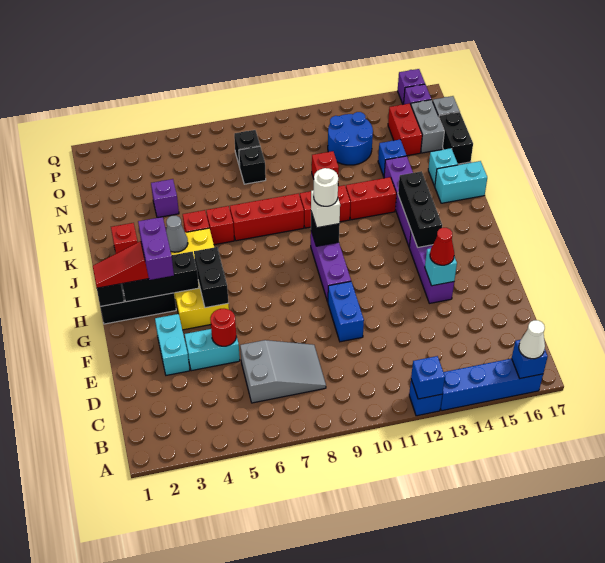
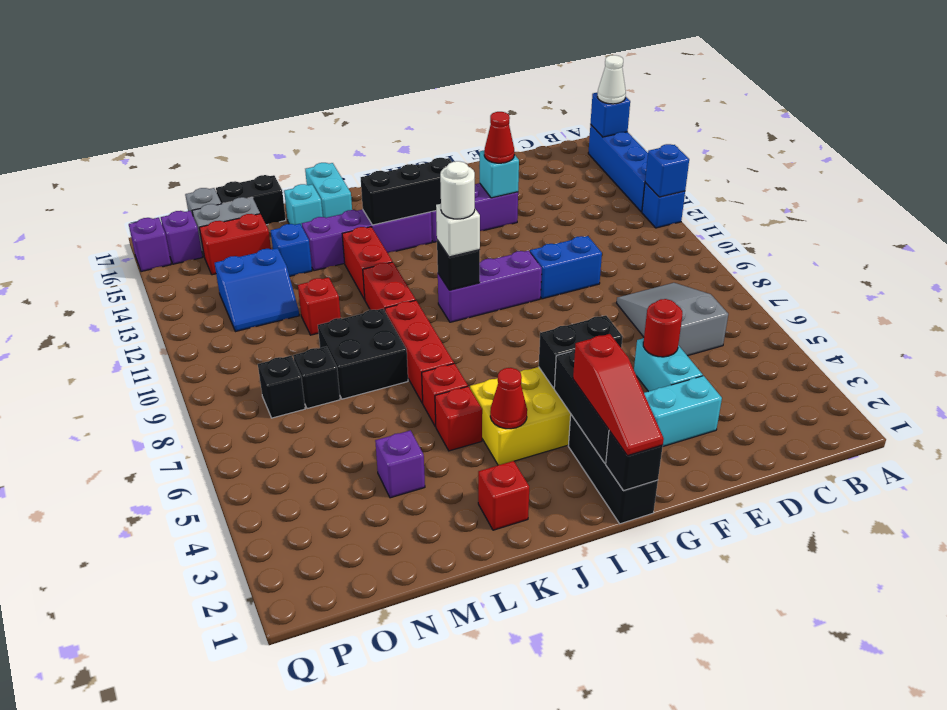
purple 1x2 brick [138,217,174,280] -> none
grey 1x1 cone [166,216,188,252] -> red 1x1 cone [490,368,527,429]
none -> black 2x2 brick [318,309,408,399]
blue 2x2 round brick [328,112,373,165] -> blue 2x2 slope [215,248,299,332]

